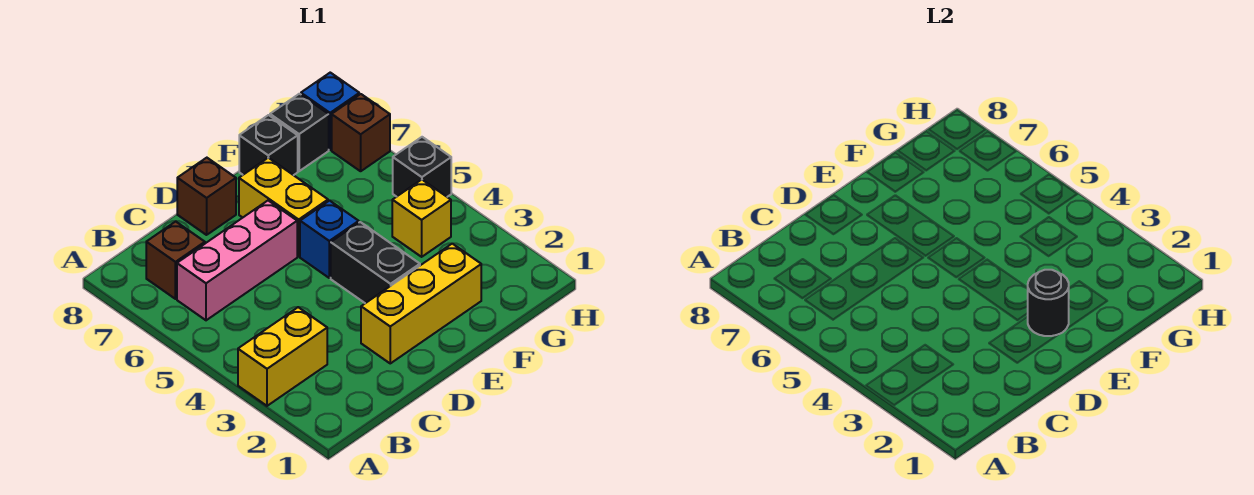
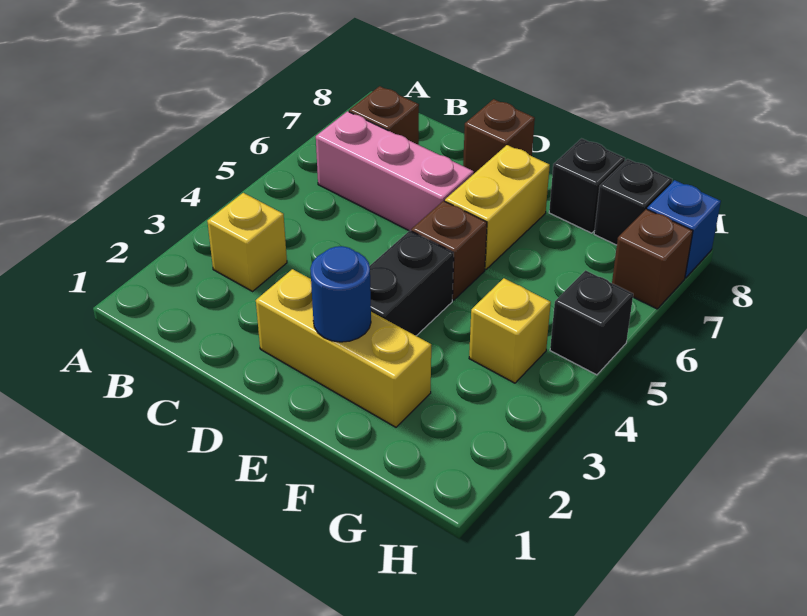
yellow 1x2 brick [238,307,327,406] -> yellow 1x1 brick [207,193,287,291]
black 1x1 round brick [1027,270,1069,336] -> blue 1x1 round brick [310,246,371,342]
blue 1x1 brick [300,200,359,278] -> brown 1x1 brick [411,201,487,300]

